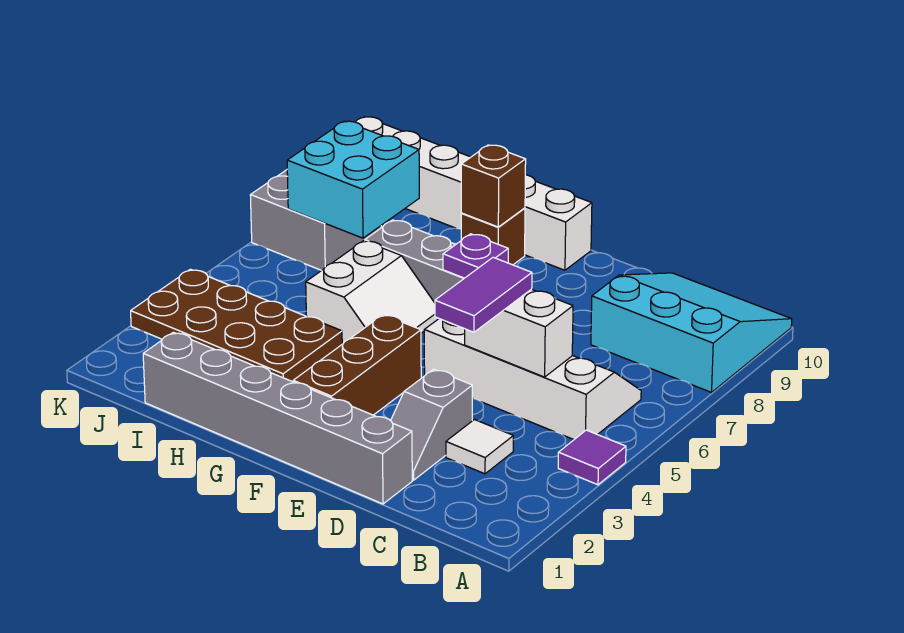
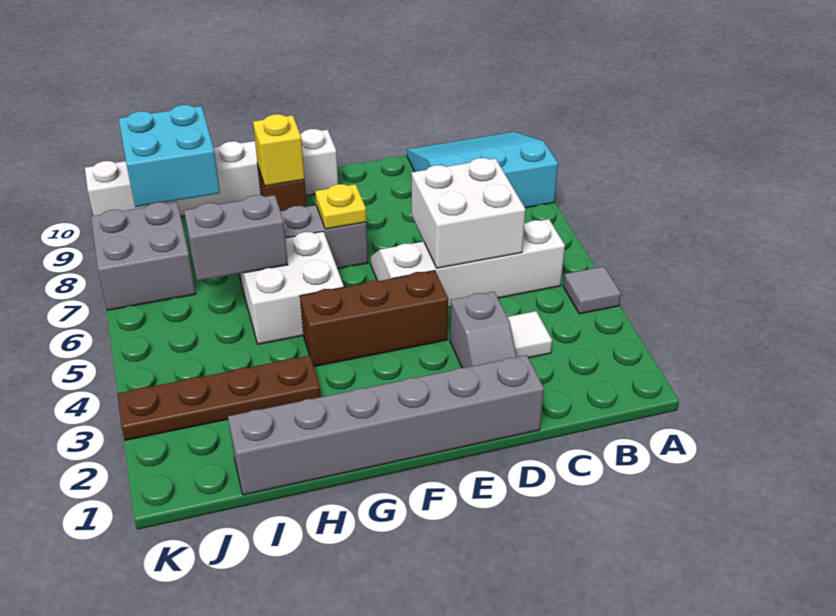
purple 1x1 tile [558,430,626,485] -> grey 1x1 tile [563,266,621,314]
white 1x2 brick [465,289,573,377] -> white 2x2 brick [412,158,526,268]
purple 1x2 tile [435,257,532,332] -> none
brown 1x3 brick [293,315,421,415] -> brown 1x3 brick turned to [300,271,448,366]
purple 1x1 plate [443,234,508,278] -> yellow 1x1 plate [315,184,366,229]
white 2x2 slope [306,241,439,344] -> white 2x2 brick [240,231,344,344]
brown 1x1 brick [461,145,526,227] -> yellow 1x1 brick [253,114,305,186]
brown 2x4 plate [131,269,342,382] -> brown 1x4 plate [117,356,321,440]
none -> grey 1x2 brick [184,195,288,281]
cyan 2x2 brick [287,121,419,238] -> cyan 2x2 brick moved to [119,105,220,207]

